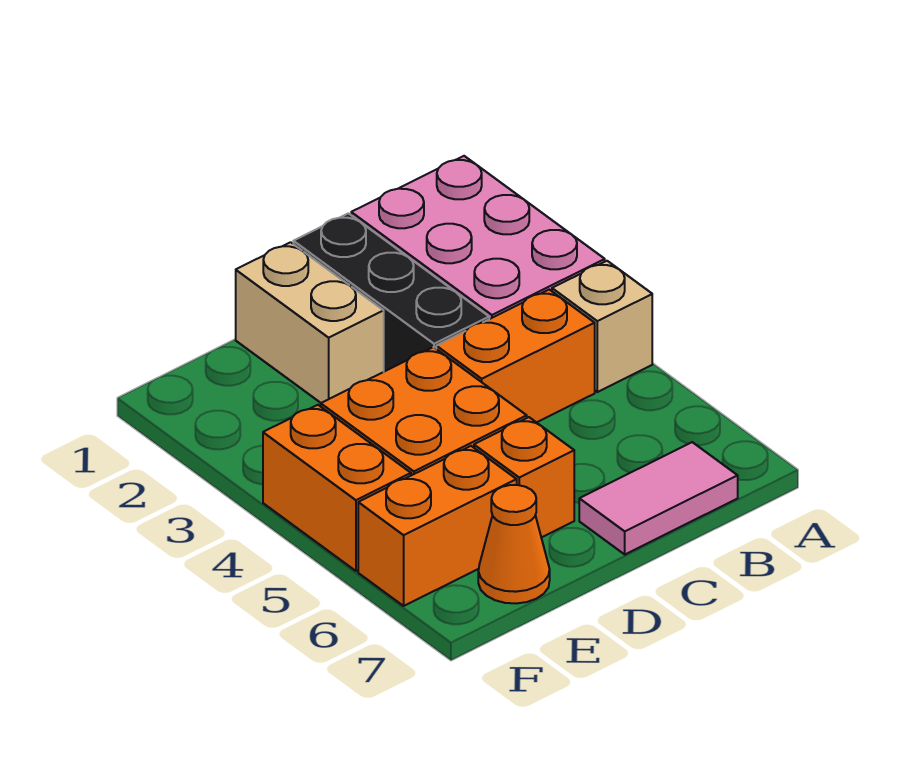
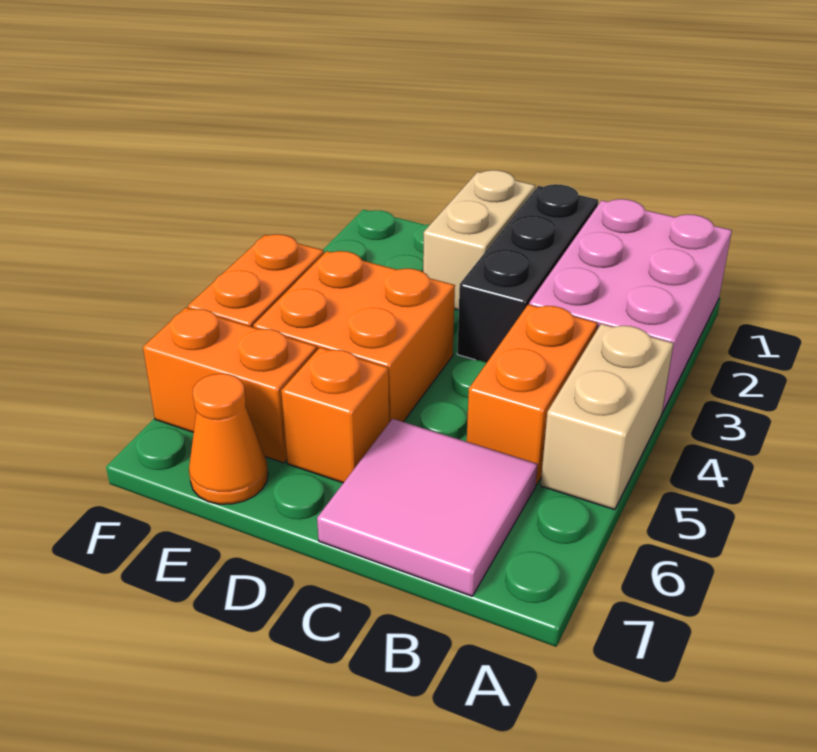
tan 1x1 brick [552,261,652,392] -> tan 1x2 brick [541,324,673,510]
orange 1x2 brick [436,290,595,422] -> orange 1x2 brick turned to [467,304,597,485]
pink 1x2 tile [579,442,738,554] -> pink 2x2 tile [317,419,537,596]

